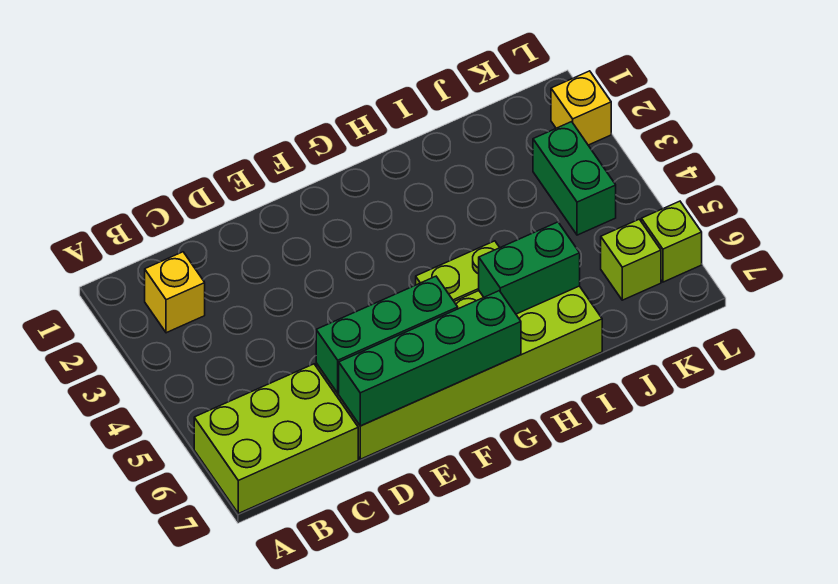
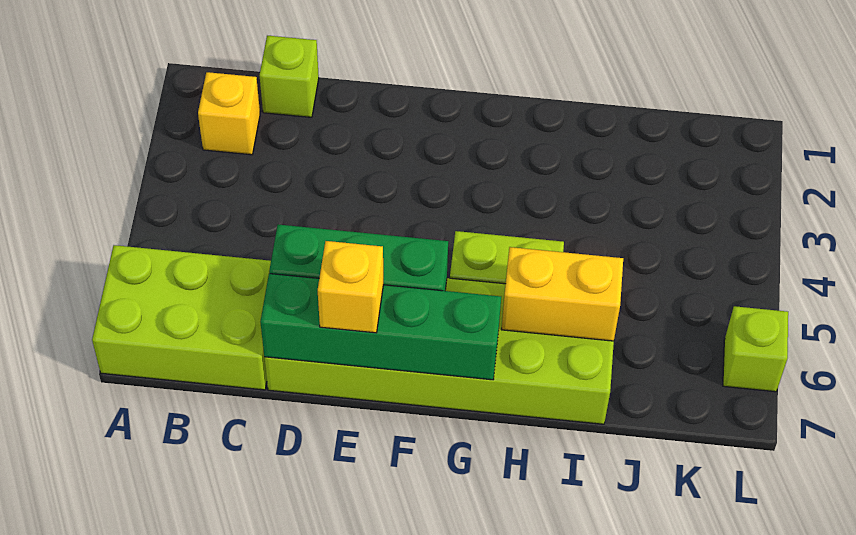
green 1x2 brick [479,222,580,314] -> yellow 1x2 brick [501,247,623,341]
green 1x2 brick [533,122,616,235] -> none
lime 1x1 brick [601,219,661,300] -> lime 1x1 brick moved to [259,36,319,117]
yellow 1x1 brick [551,71,611,145] -> yellow 1x1 brick moved to [318,241,383,333]

